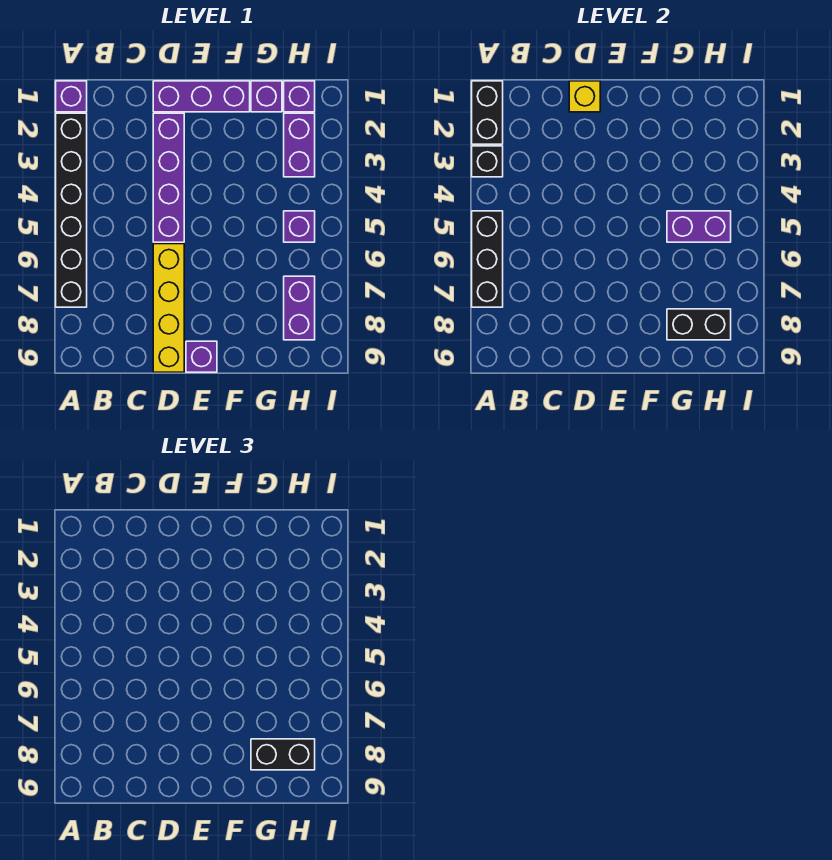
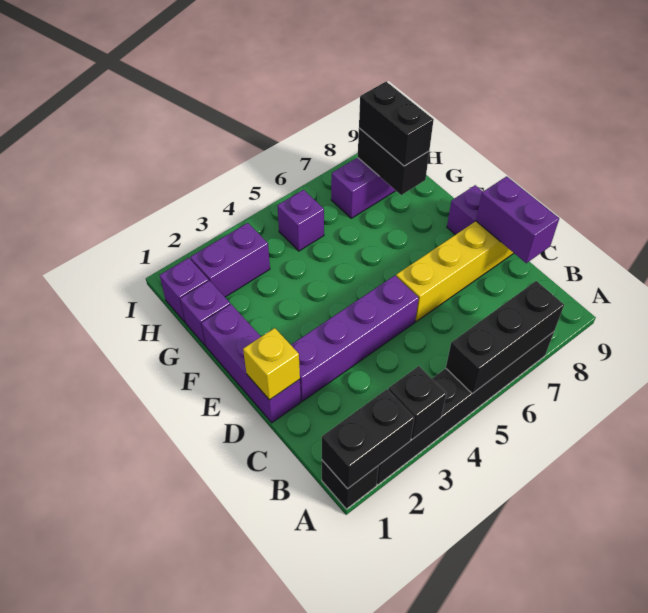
purple 1x1 brick [56,81,87,112] -> black 1x1 brick [322,461,379,509]
purple 1x2 brick [667,211,731,242] -> purple 1x2 brick moved to [476,176,559,263]

